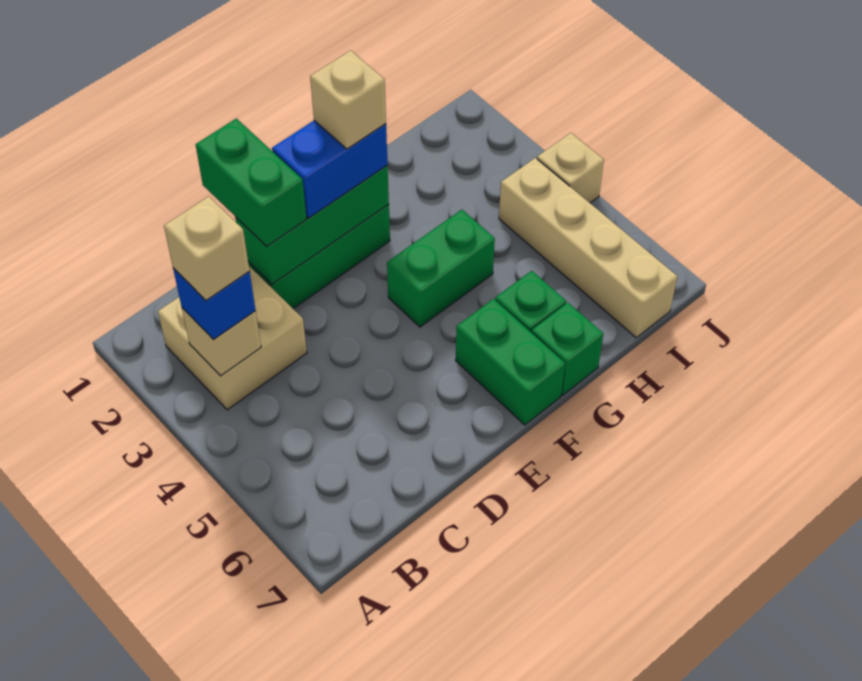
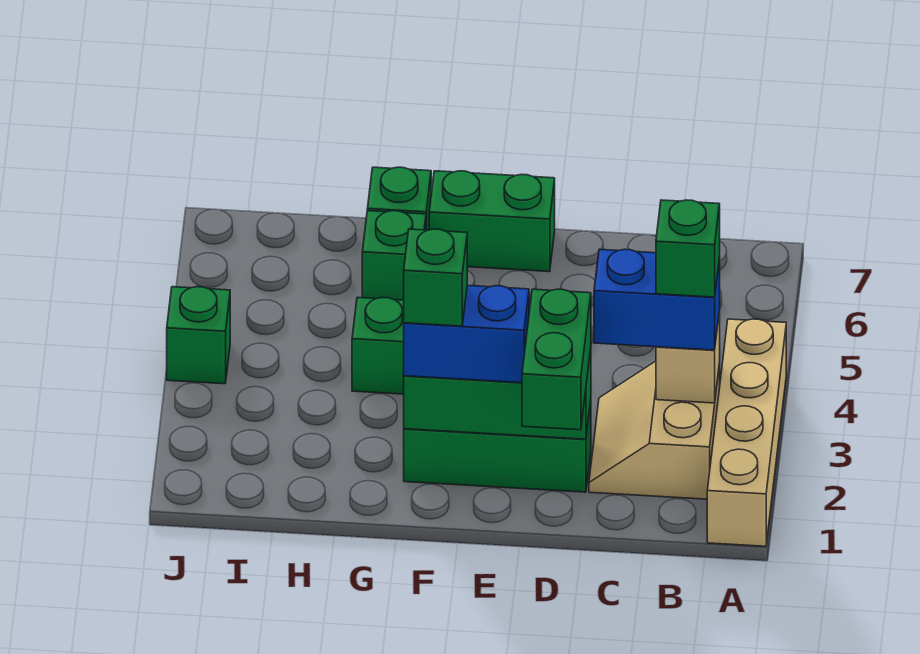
tan 2x2 brick [158,266,307,410] -> tan 2x2 slope [589,361,720,499]
blue 1x1 brick [173,268,256,339] -> blue 1x2 brick [594,249,720,350]
tan 1x1 brick [164,196,249,300] -> green 1x1 brick [656,200,720,297]
tan 1x1 brick [310,50,386,149] -> green 1x1 brick [404,229,467,326]
green 1x2 brick [456,299,565,425] -> green 1x2 brick turned to [429,171,555,272]
tan 1x4 brick [499,158,677,338] -> tan 1x4 brick moved to [707,319,786,546]
tan 1x1 brick [537,133,604,203] -> green 1x1 brick [167,287,230,384]

